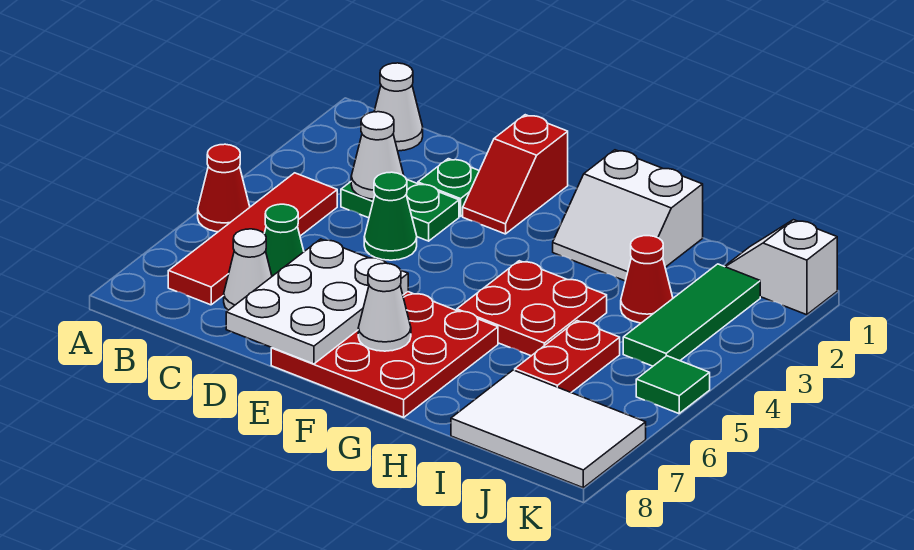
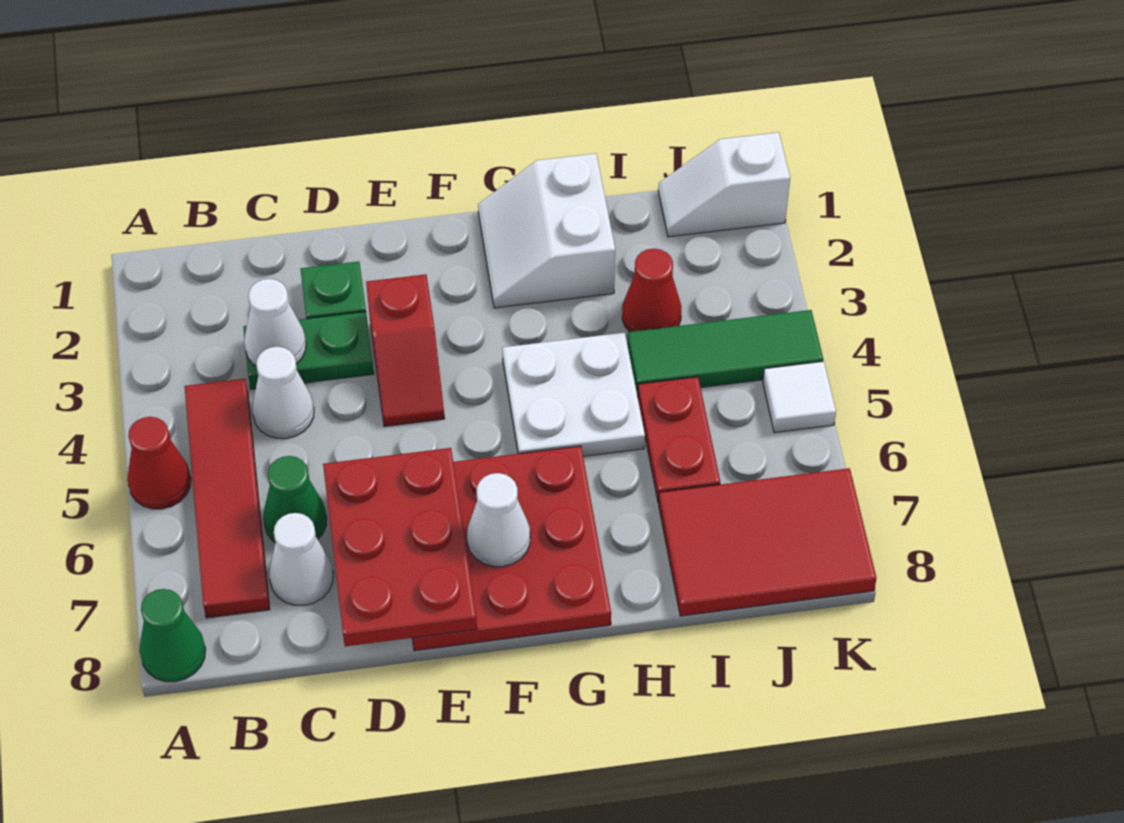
white 1x1 cone [374,63,423,151] -> white 1x1 cone moved to [252,347,314,439]
green 1x1 cone [364,172,417,260] -> green 1x1 cone moved to [139,589,206,682]
white 2x3 plate [226,239,408,364] -> red 2x3 plate [323,448,477,646]
red 1x2 slope [463,115,568,234] -> red 1x2 slope moved to [366,274,445,426]
white 2x2 slope [553,150,703,281] -> white 2x2 slope turned to [478,154,615,308]
red 2x2 plate [457,261,607,356] -> white 2x2 plate [502,333,645,456]
white 2x3 tile [451,370,646,488] -> red 2x3 tile [659,468,877,616]
green 1x3 tile [623,264,760,366] -> green 1x3 tile turned to [627,310,823,395]
green 1x1 tile [636,356,710,414] -> white 1x1 tile [763,361,836,433]

